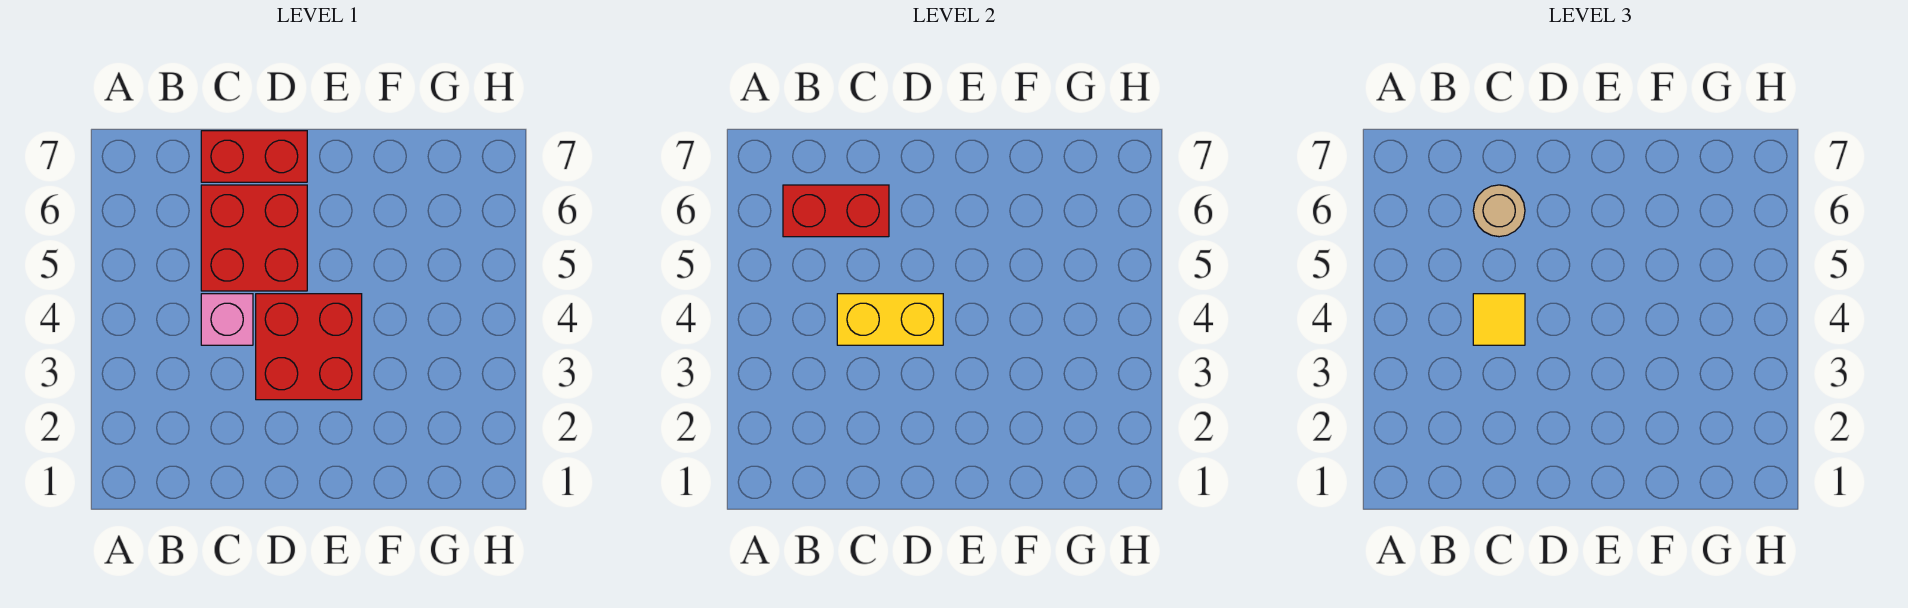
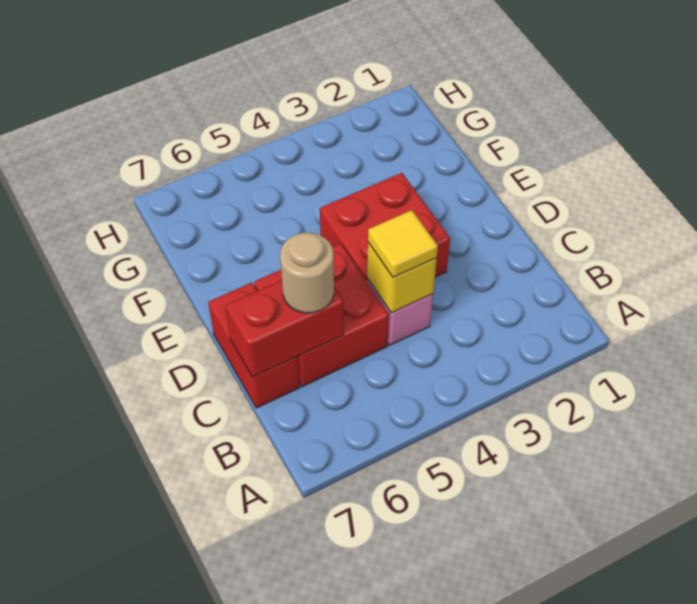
red 1x2 brick [783,185,889,237] -> red 1x2 brick turned to [226,280,344,377]
yellow 1x2 brick [837,294,943,345] -> yellow 1x1 brick [367,242,437,313]

